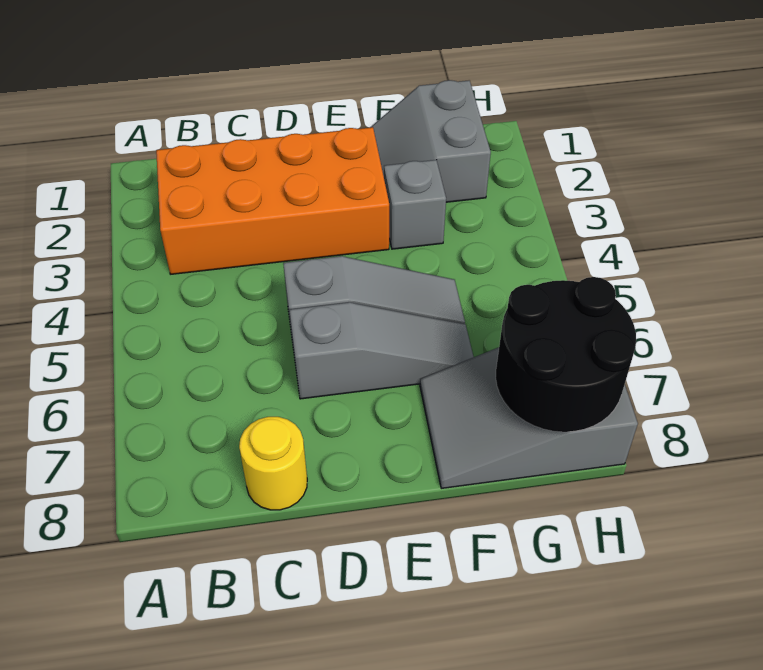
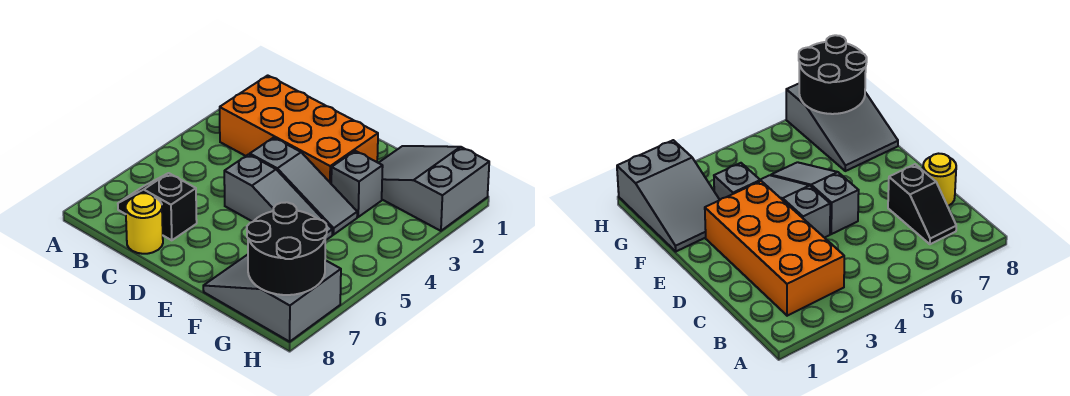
none -> black 1x2 slope [118,173,197,240]
grey 1x3 slope [289,302,474,399] -> grey 1x3 slope moved to [250,138,357,235]
grey 2x2 slope [370,80,491,202] -> grey 2x3 slope [379,146,489,231]

